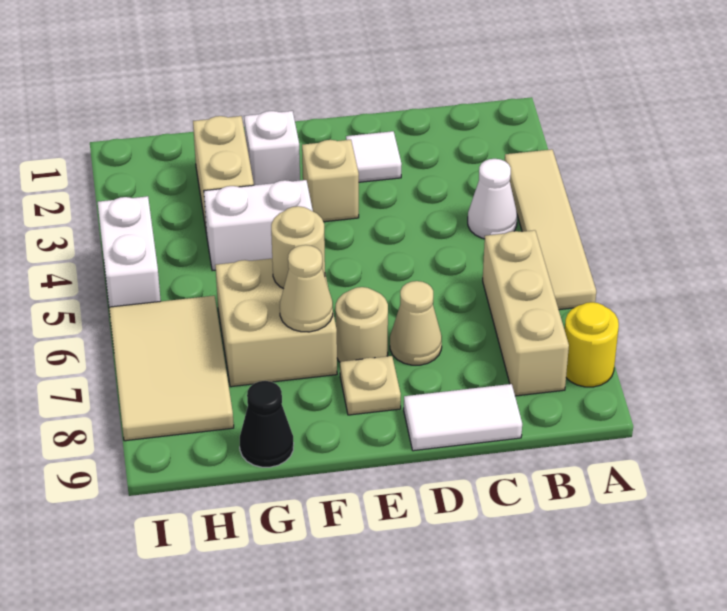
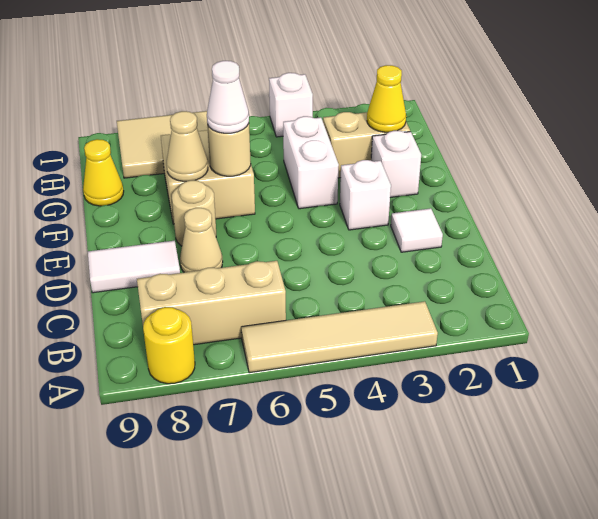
white 1x1 cone [468,159,517,239] -> white 1x1 cone moved to [207,61,249,133]
white 1x2 tile [404,384,522,451] -> white 1x2 tile turned to [88,241,180,293]
tan 1x1 brick [302,140,359,222] -> white 1x1 brick [340,160,391,230]
tan 1x1 plate [340,356,401,415] -> none
none -> yellow 1x1 cone [367,65,406,132]
black 1x1 cone [240,381,294,467] -> yellow 1x1 cone [83,139,124,206]
white 1x2 brick [98,196,161,307] -> white 1x1 brick [269,73,313,137]

